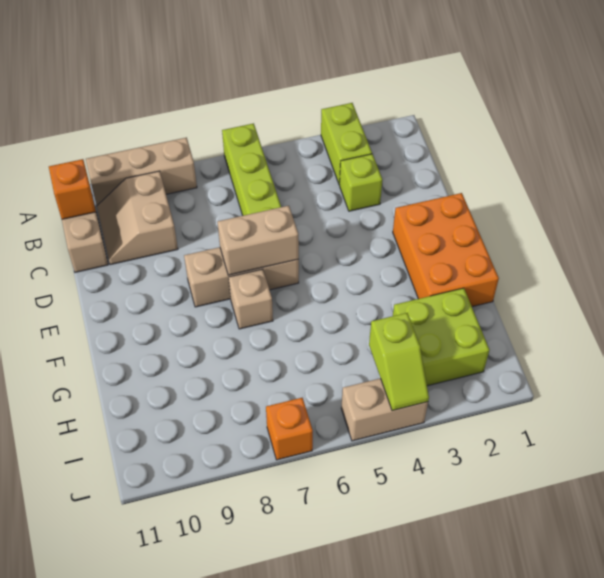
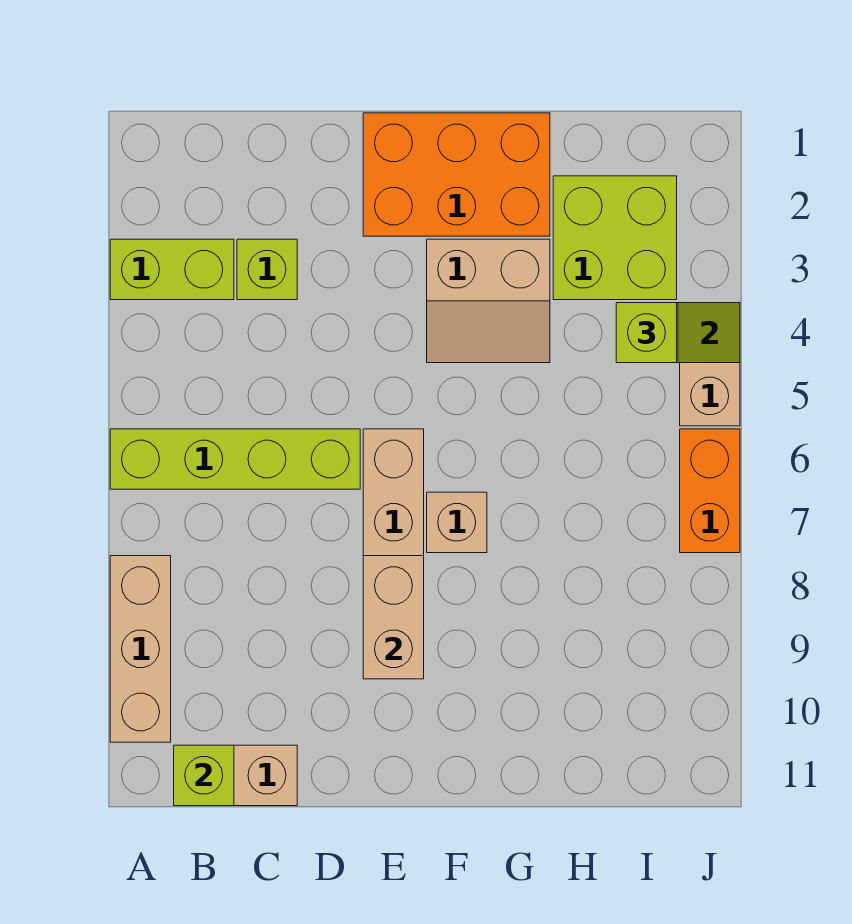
tan 2x2 slope [97,171,178,265] -> tan 2x2 slope moved to [427,239,550,363]
orange 1x1 brick [49,159,96,219] -> lime 1x1 brick [174,745,234,806]
tan 1x2 brick [218,206,299,275] -> tan 1x2 brick moved to [363,556,424,679]
none -> lime 1x1 brick [616,303,677,363]
orange 1x1 brick [266,398,313,460] -> orange 1x2 brick [680,429,740,553]

